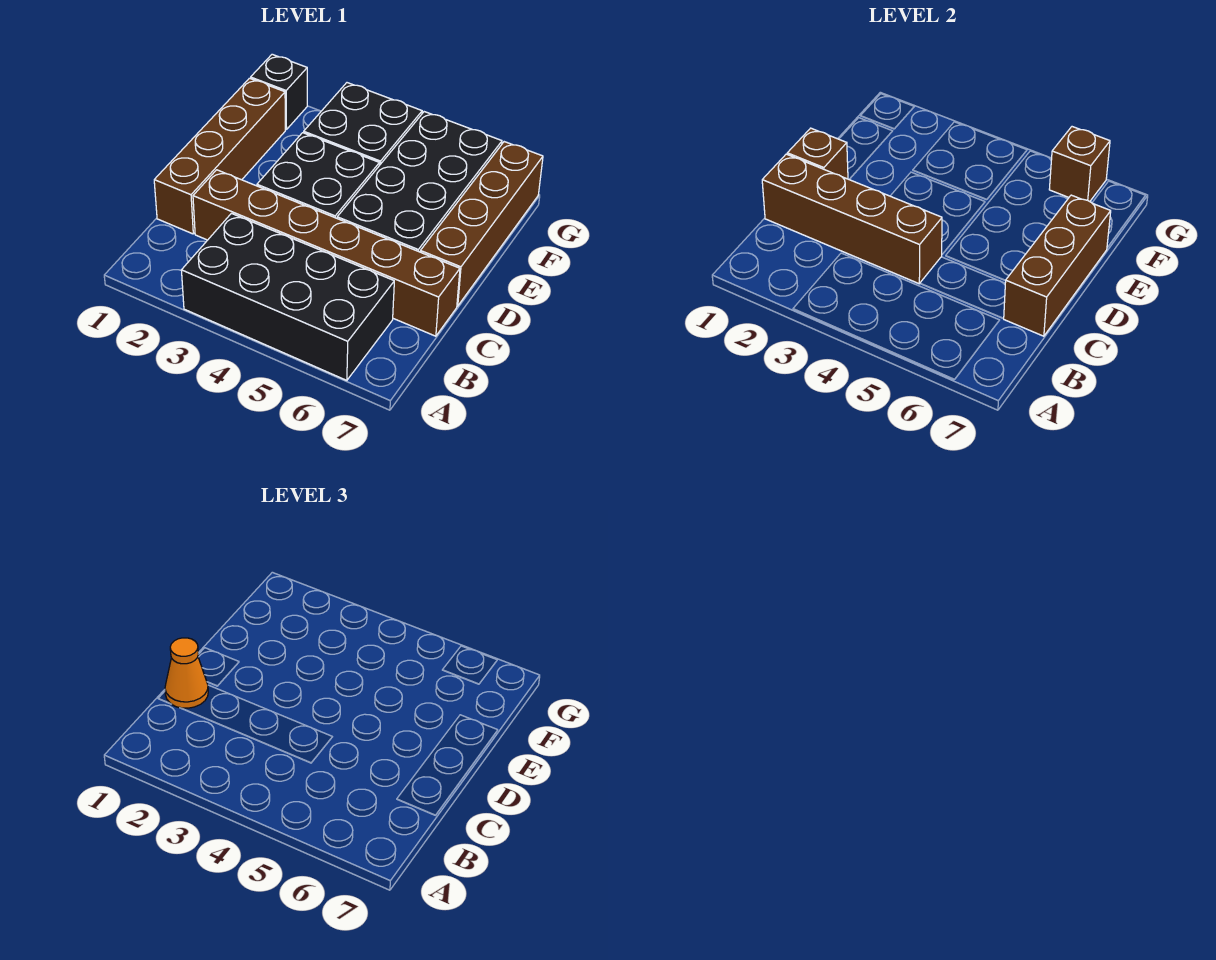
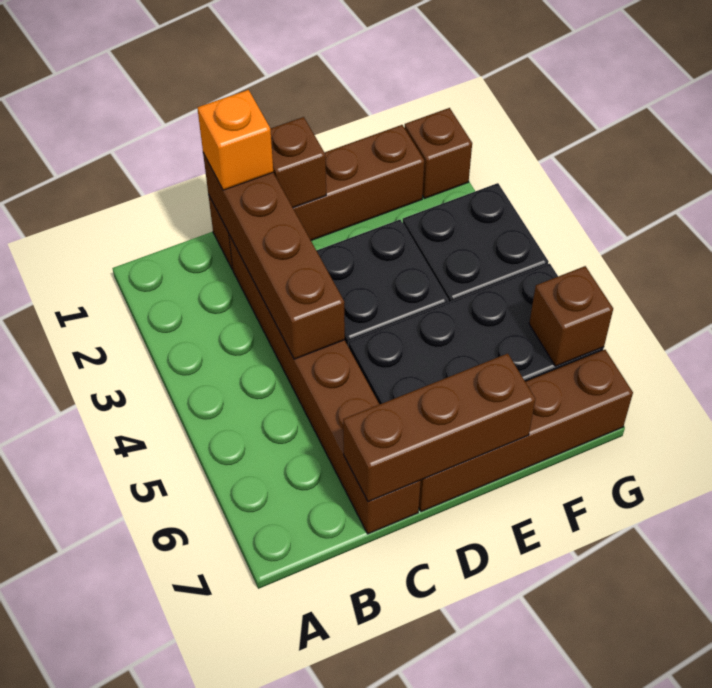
black 2x4 brick [181,213,394,380] -> none
orange 1x1 cone [165,638,208,708] -> orange 1x1 brick [197,90,273,190]
black 1x1 brick [251,54,307,130] -> brown 1x1 brick [404,108,472,199]

